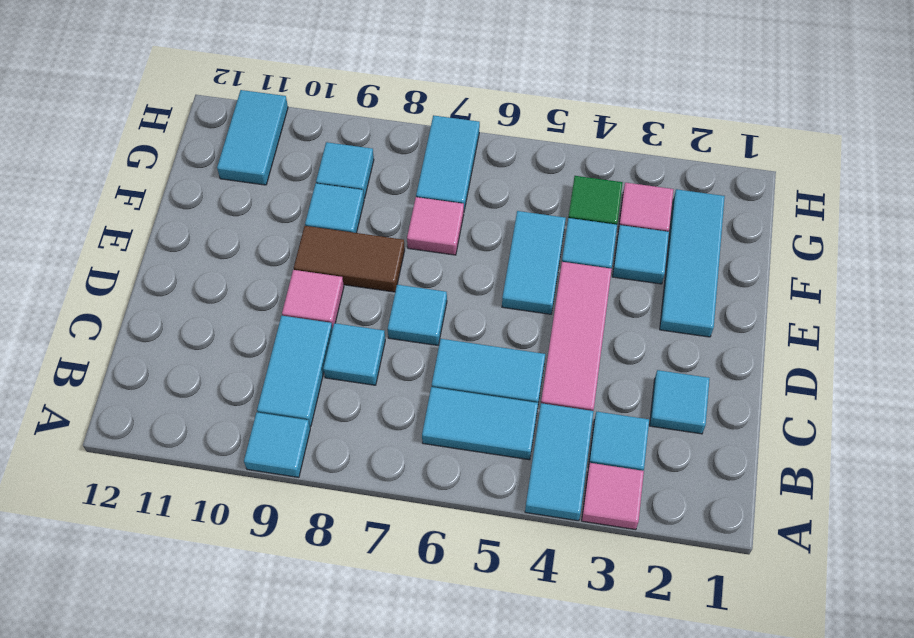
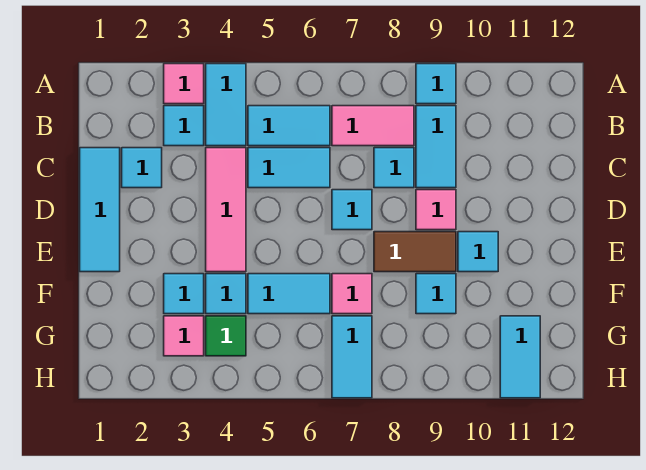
none -> pink 1x2 tile [332,106,414,146]
cyan 1x3 tile [660,189,725,337] -> cyan 1x3 tile moved to [80,148,120,272]
cyan 1x2 tile [502,211,566,314] -> cyan 1x2 tile turned to [248,274,330,314]
cyan 1x1 tile [316,142,374,198] -> cyan 1x1 tile moved to [458,232,498,272]

